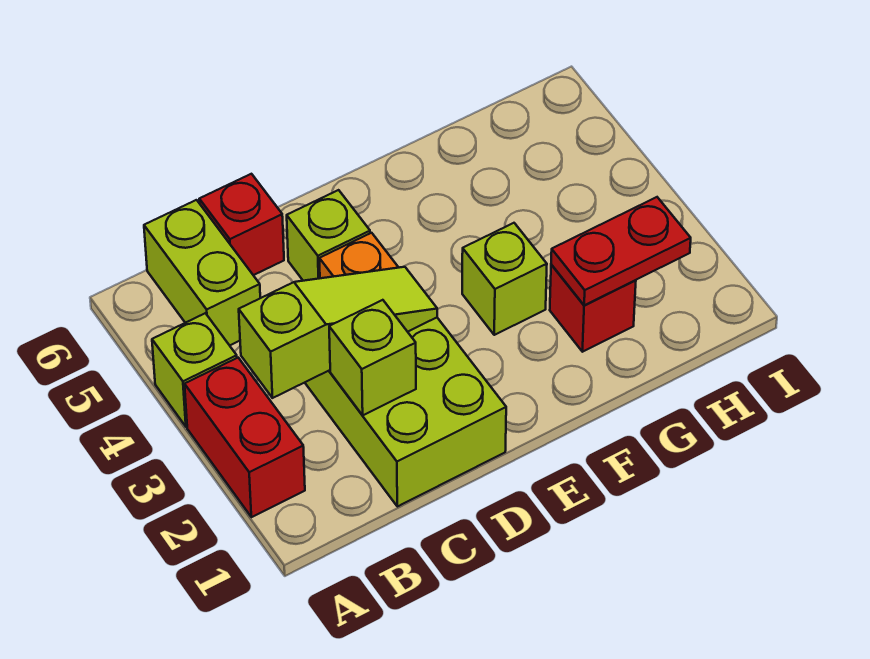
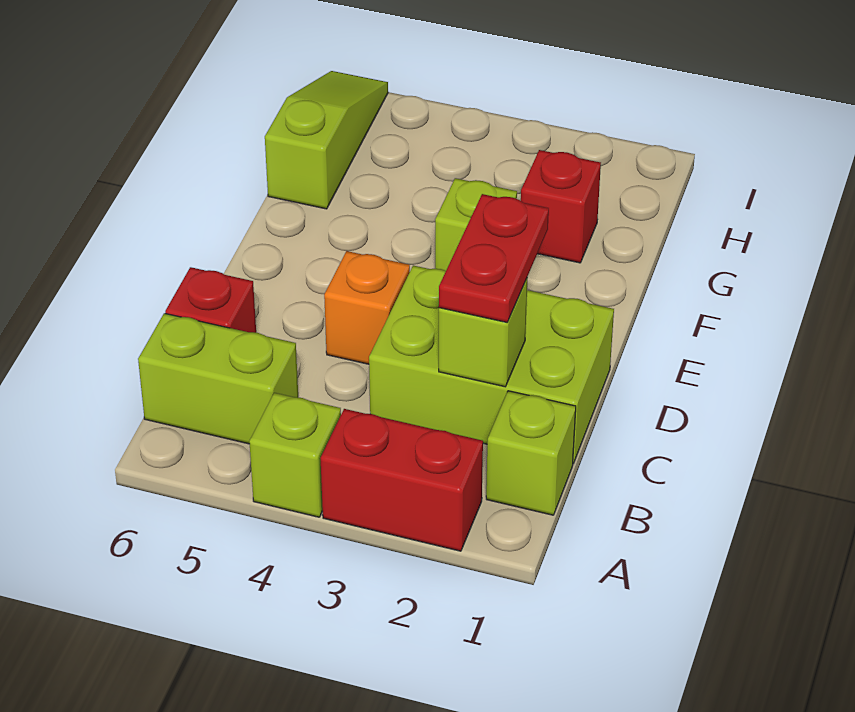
lime 1x3 slope [239,267,437,398] -> lime 1x3 slope moved to [265,71,388,209]
lime 1x1 brick [287,190,370,281] -> lime 1x1 brick moved to [486,391,576,515]
red 1x2 plate [551,197,691,305] -> red 1x2 plate moved to [439,194,549,322]

